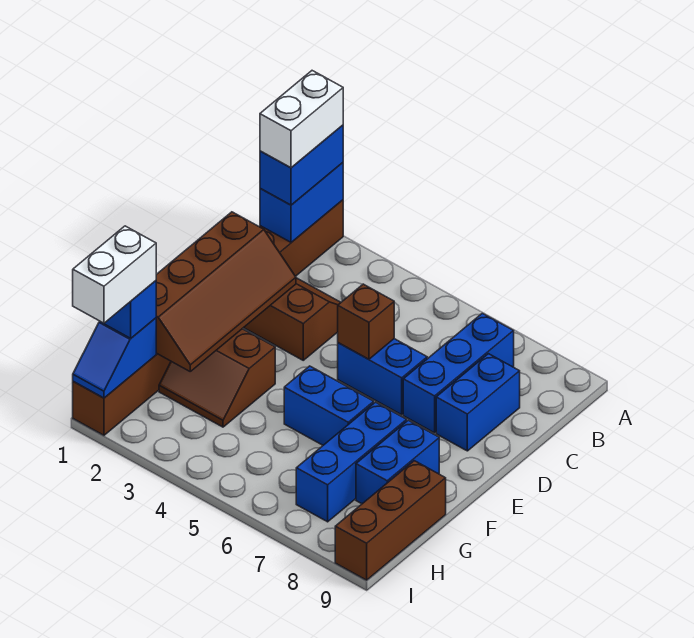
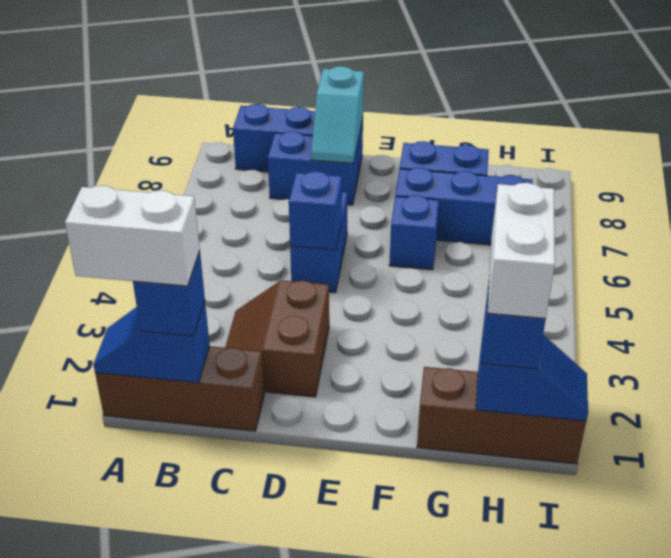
blue 1x2 brick [260,163,343,242] -> blue 1x2 slope [93,301,210,383]
blue 1x2 brick [260,125,343,205] -> blue 1x1 brick [133,251,205,336]
blue 1x3 brick [403,313,514,433] -> blue 1x3 brick moved to [233,104,363,176]
brown 2x4 slope [156,212,296,371] -> none
brown 1x1 brick [338,284,394,359] -> blue 1x1 brick [289,171,342,250]
none -> cyan 1x2 slope [311,66,364,163]
brown 2x2 slope [159,329,275,427] -> none
blue 1x2 brick [284,366,374,445] -> blue 1x1 brick [389,195,439,270]
brown 1x3 brick [335,461,446,580] -> none
white 1x2 brick [73,226,156,323] -> white 1x2 brick turned to [488,183,555,319]

